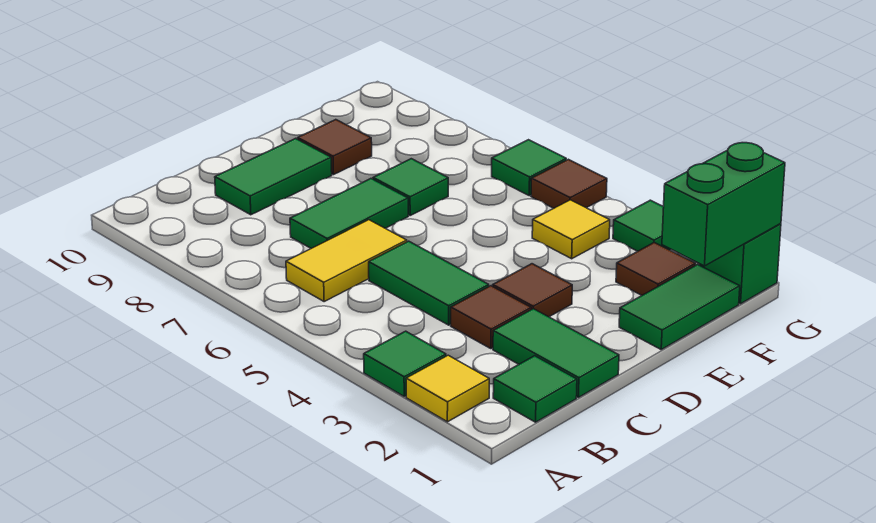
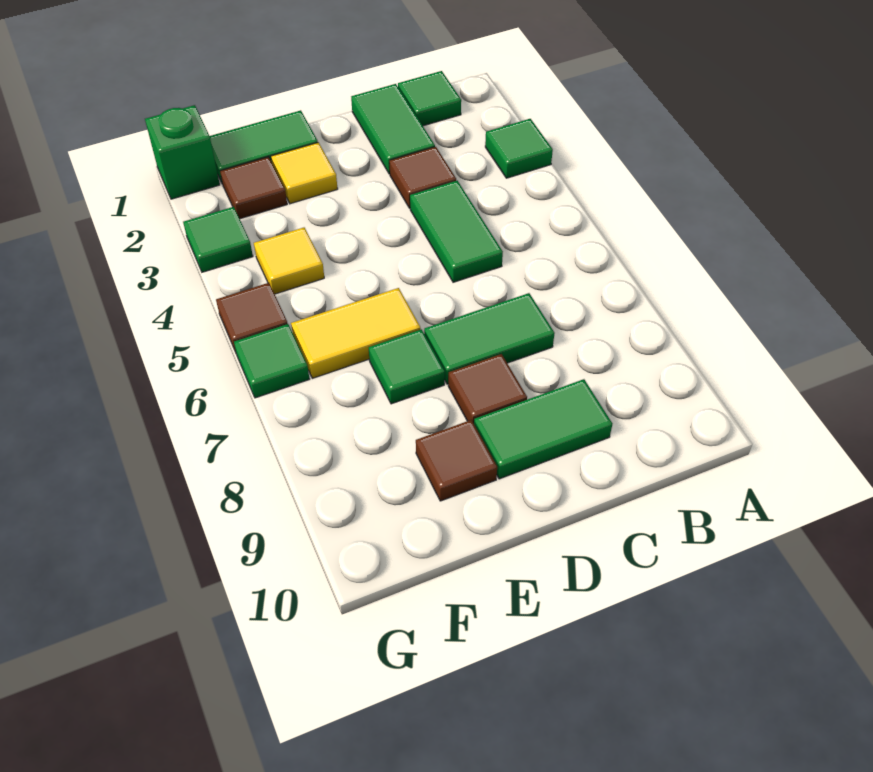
yellow 1x1 tile [406,355,489,422] -> yellow 1x1 tile moved to [271,143,338,204]
yellow 1x2 tile [286,220,407,302] -> yellow 1x2 tile moved to [291,288,421,378]
brown 1x1 tile [493,264,572,317] -> brown 1x1 tile moved to [448,354,527,423]
green 1x2 brick [662,143,785,266] -> none

